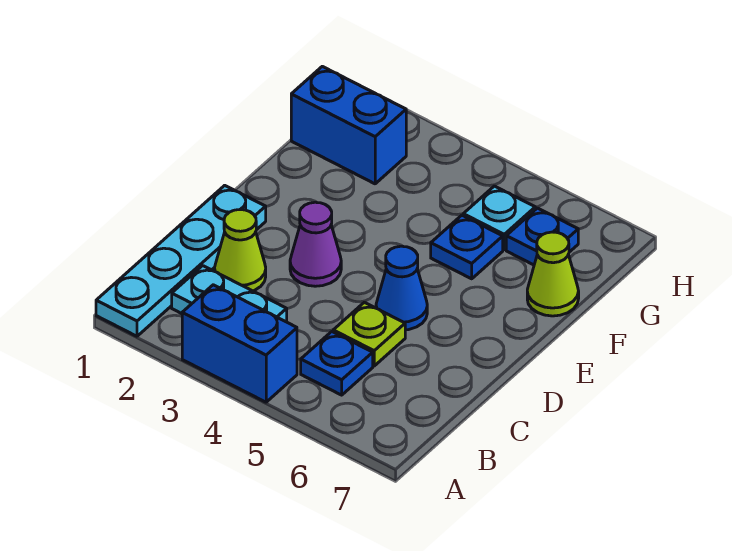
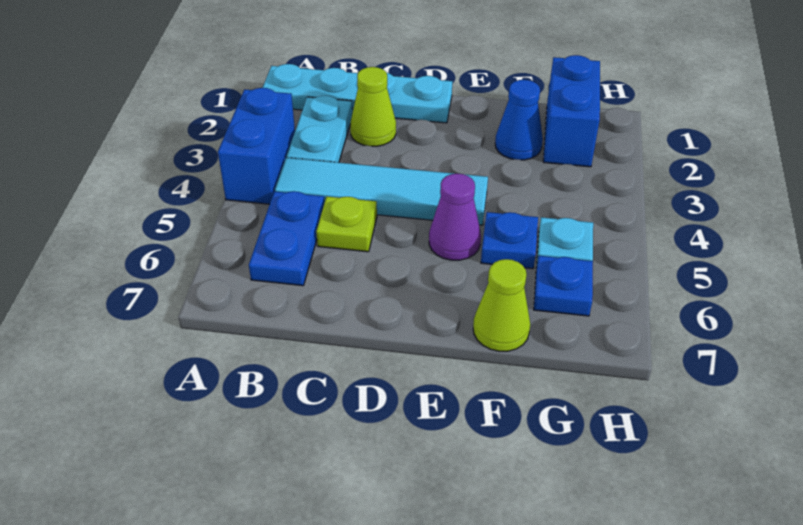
none -> cyan 1x4 tile [275,158,488,225]
blue 1x1 plate [301,332,373,395] -> blue 1x2 plate [249,191,324,286]
purple 1x1 cone [290,202,341,286] -> purple 1x1 cone moved to [429,173,481,260]
blue 1x1 cone [376,246,427,330] -> blue 1x1 cone moved to [495,80,543,160]

